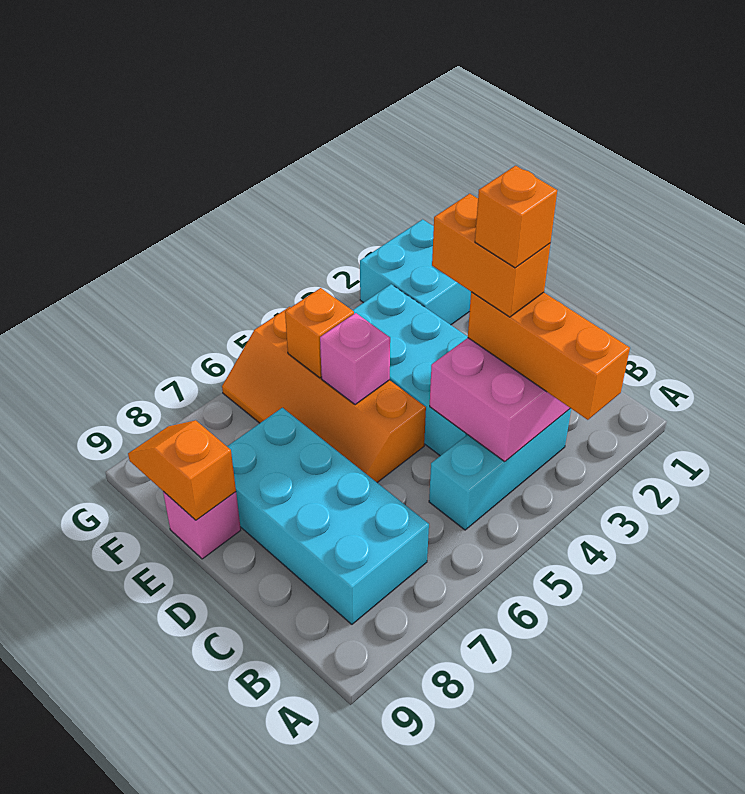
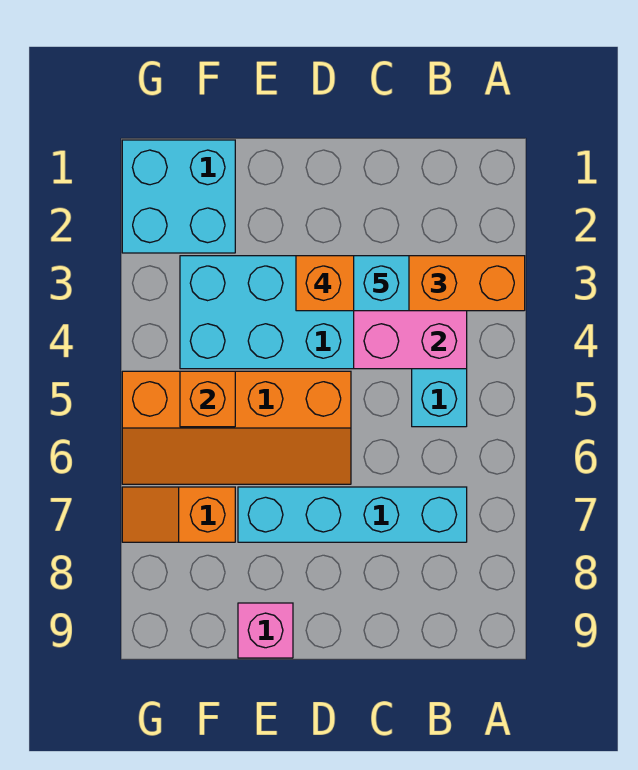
cyan 2x4 brick [227,408,429,624] -> cyan 1x4 brick [238,487,467,542]
orange 1x1 brick [475,166,557,268] -> cyan 1x1 brick [354,256,409,311]
pink 1x1 brick [320,313,390,405] -> none
orange 1x2 slope [128,420,236,520] -> orange 1x2 slope moved to [122,487,235,542]

